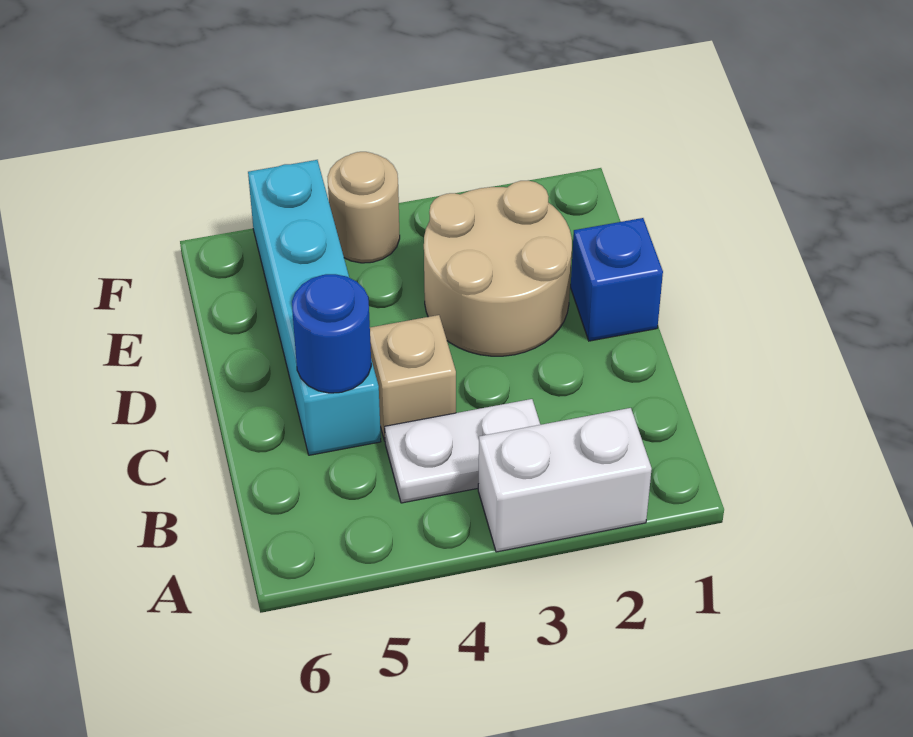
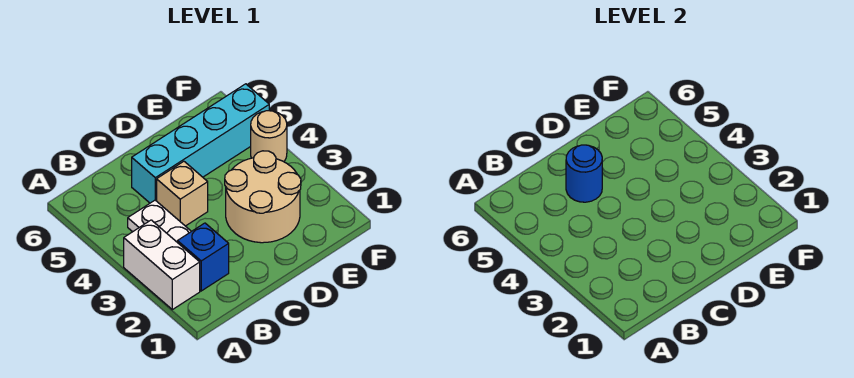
blue 1x1 brick [571,218,663,341] -> blue 1x1 brick moved to [177,223,229,291]

